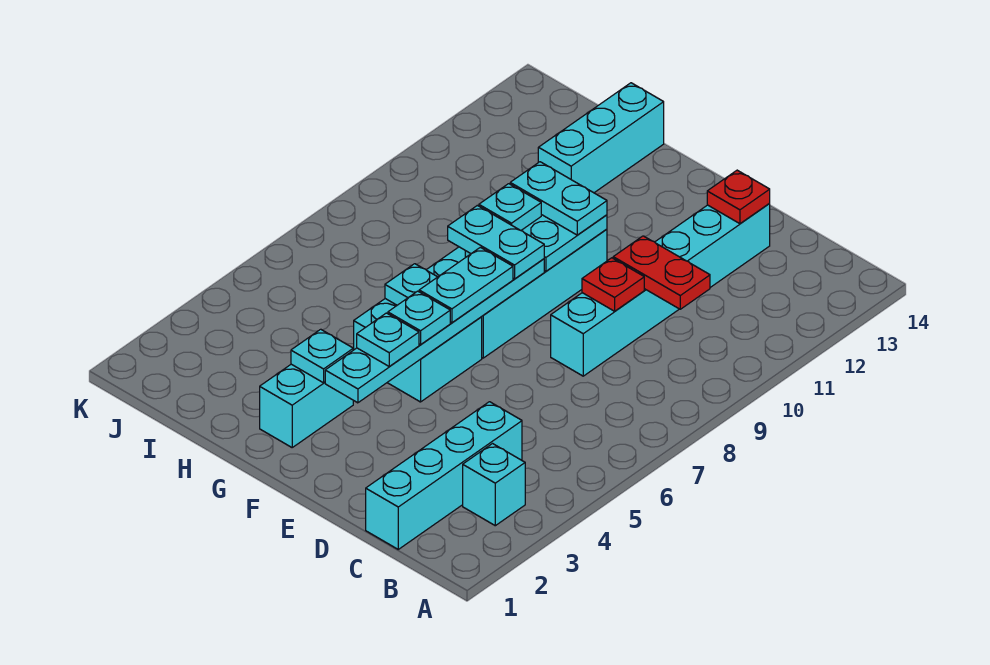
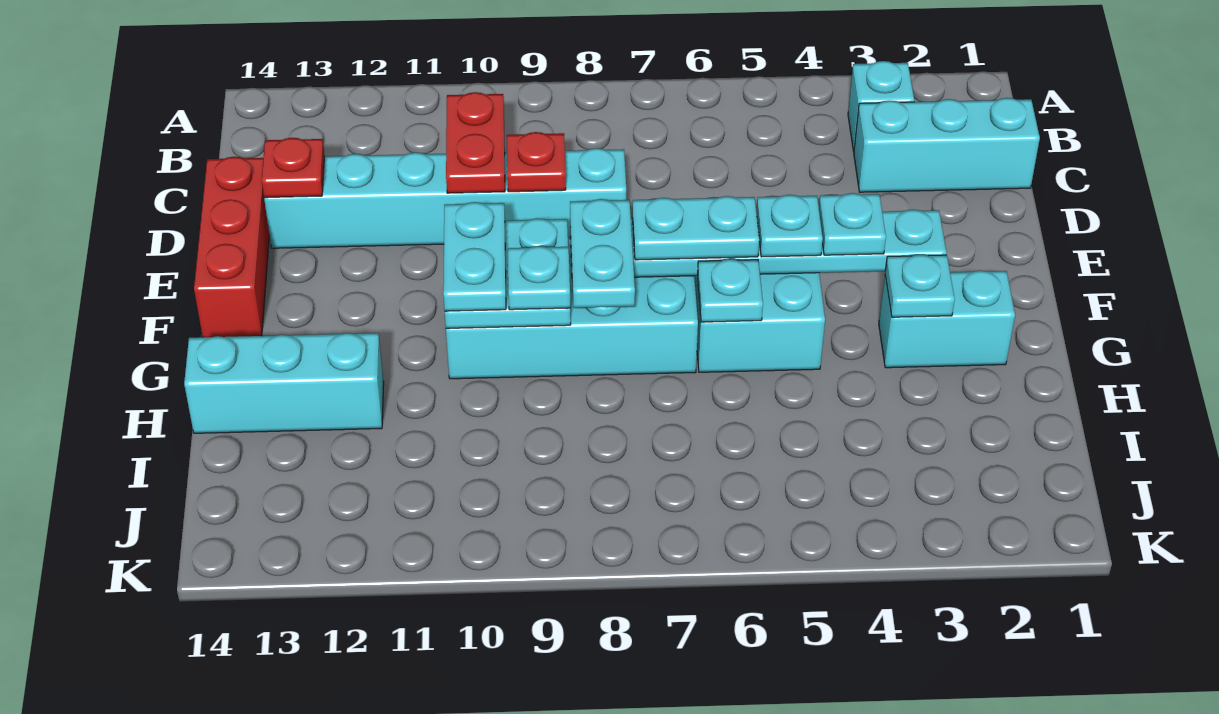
cyan 1x4 brick [366,402,522,549] -> cyan 1x3 brick [854,98,1040,192]
none -> red 1x3 brick [194,157,269,337]

